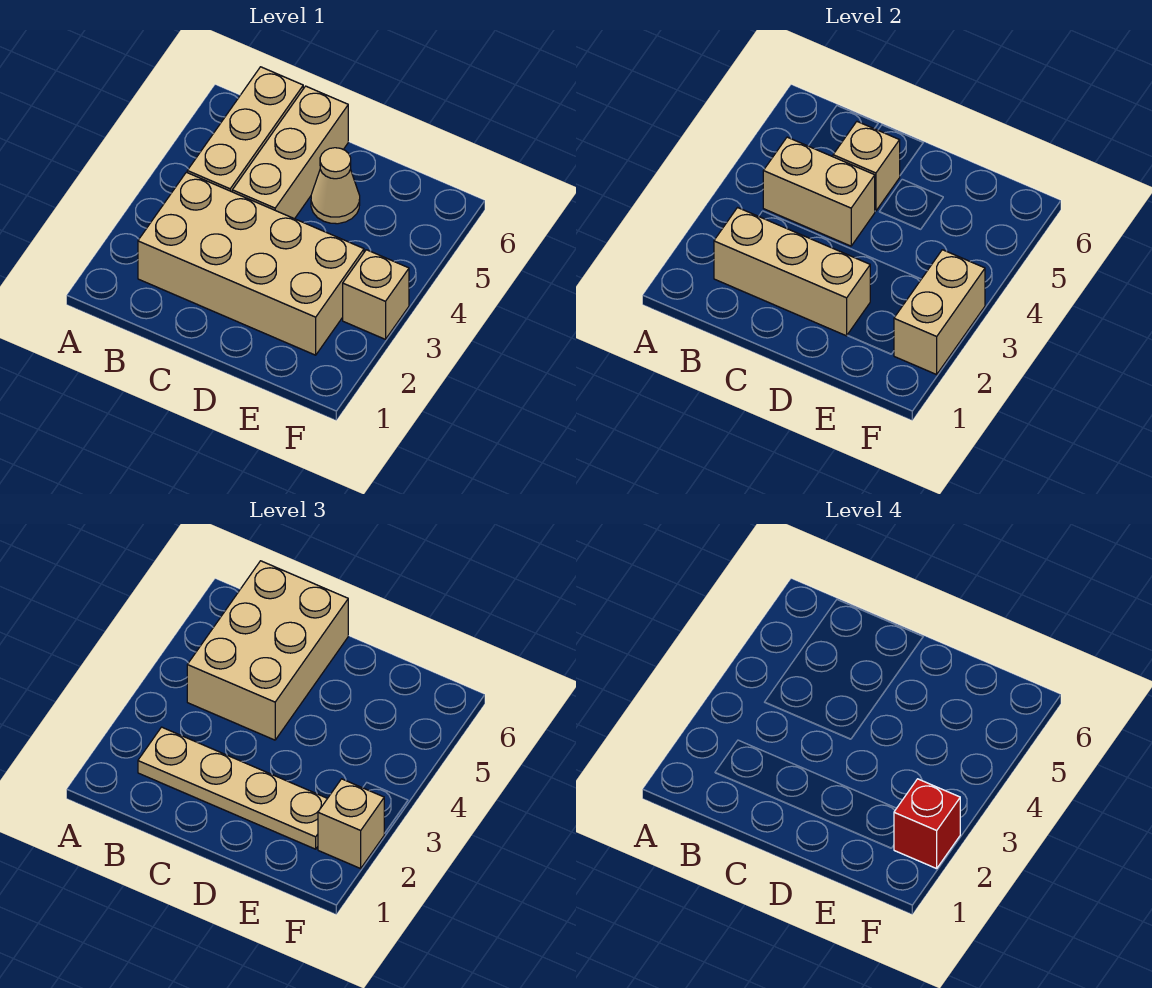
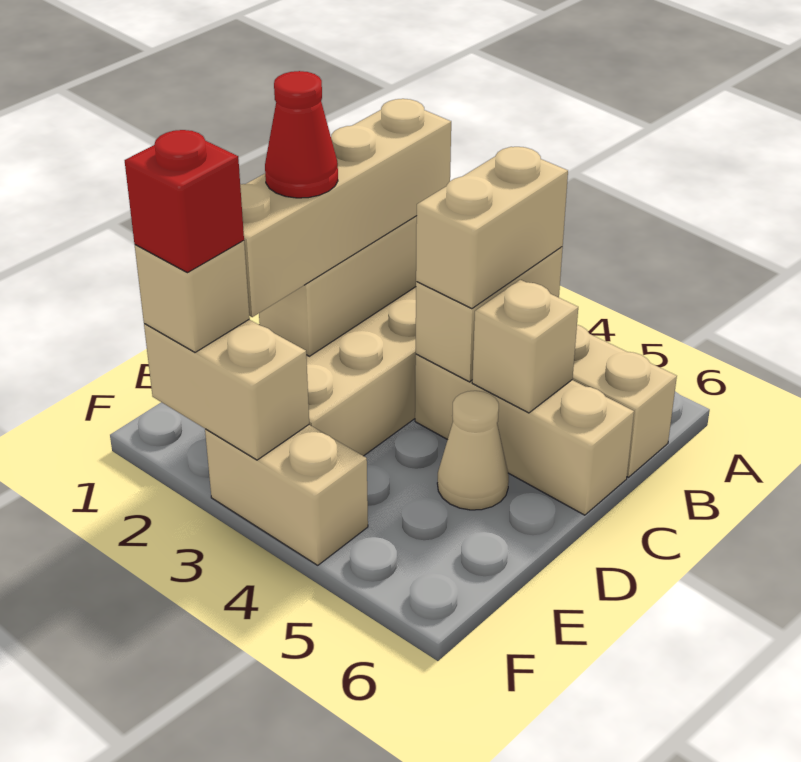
tan 1x4 plate [138,727,327,849] -> tan 1x4 brick [240,99,451,317]
tan 2x3 brick [187,561,348,740] -> tan 1x2 brick [416,147,568,309]
none -> red 1x1 cone [265,71,338,198]
tan 1x1 brick [343,250,409,339] -> tan 1x2 brick [205,425,368,565]

